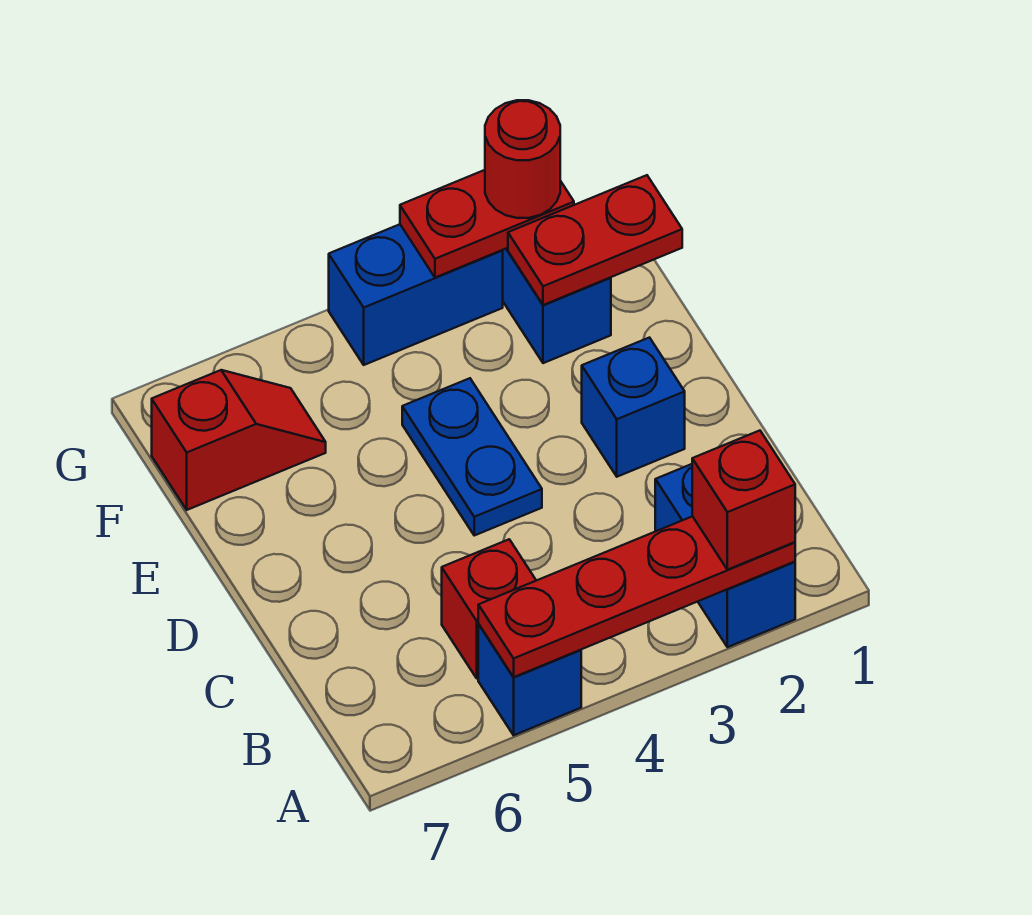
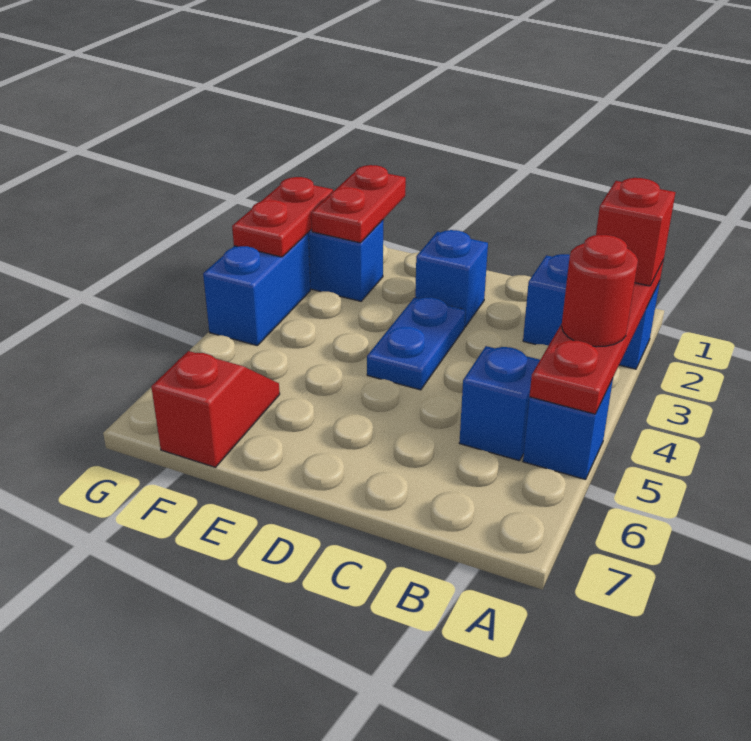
red 1x1 brick [442,539,536,678] -> blue 1x1 brick [459,346,540,461]
blue 1x2 plate [402,378,542,535] -> blue 1x2 plate turned to [367,297,465,390]
red 1x1 round brick [485,100,560,218] -> red 1x1 round brick moved to [562,235,638,347]

